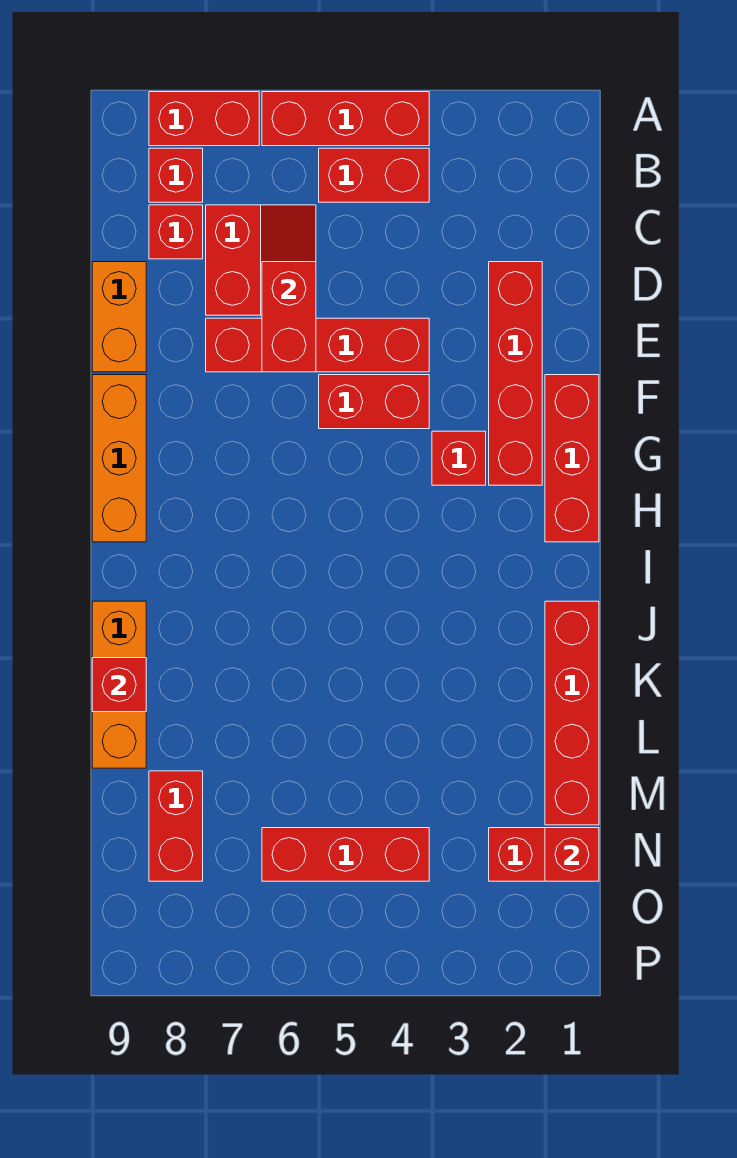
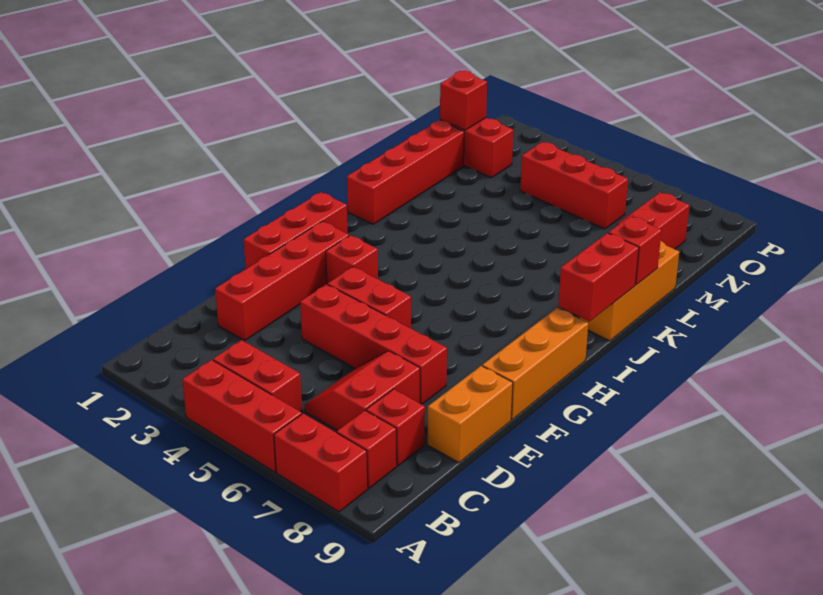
red 1x2 brick [262,262,316,372] -> red 1x2 brick moved to [558,233,639,321]

